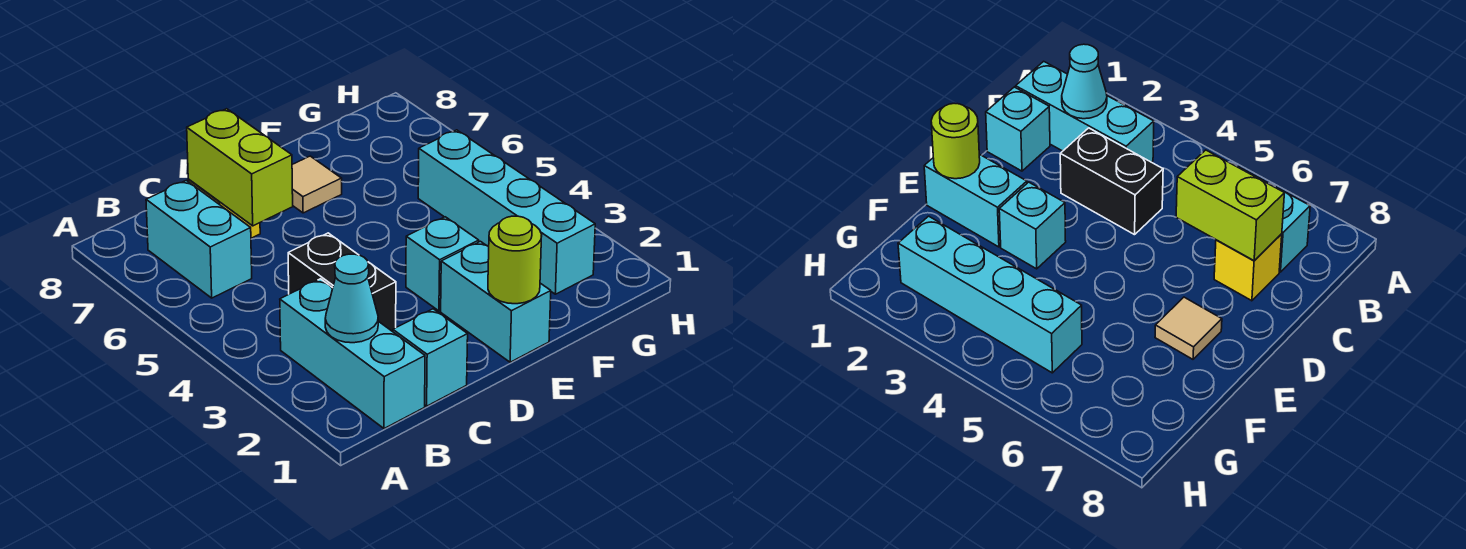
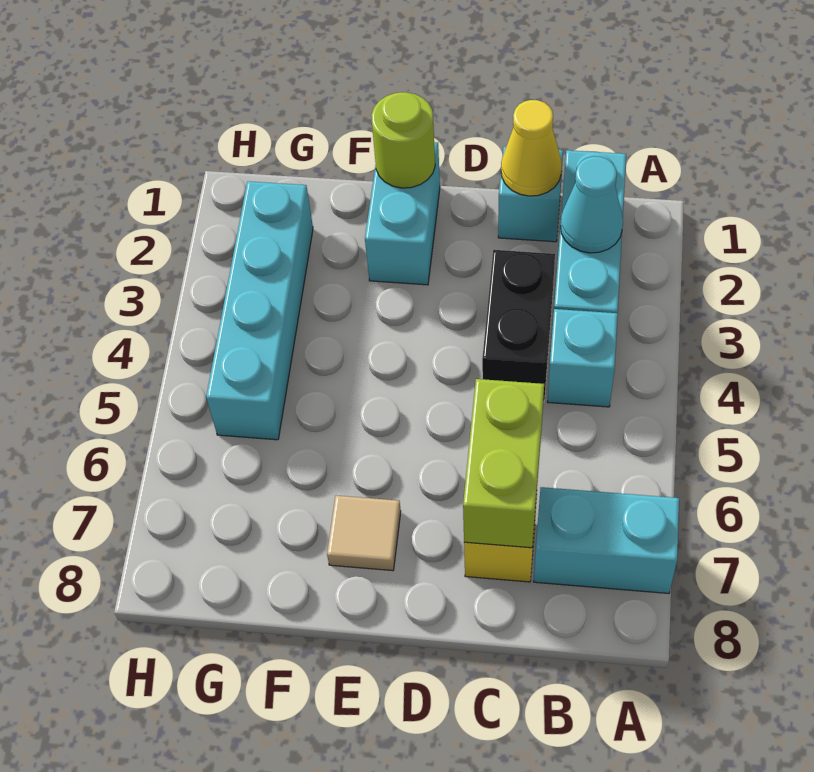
cyan 1x2 brick [146,180,252,298] -> cyan 1x2 brick turned to [534,487,679,593]
none -> yellow 1x1 cone [501,100,562,196]
cyan 1x1 brick [406,217,479,311] -> cyan 1x1 brick moved to [548,309,618,407]

